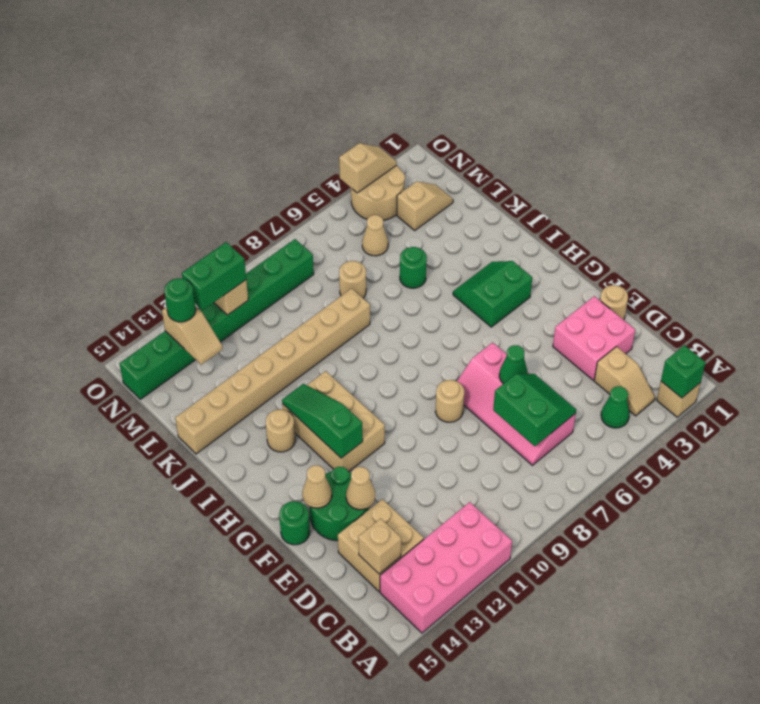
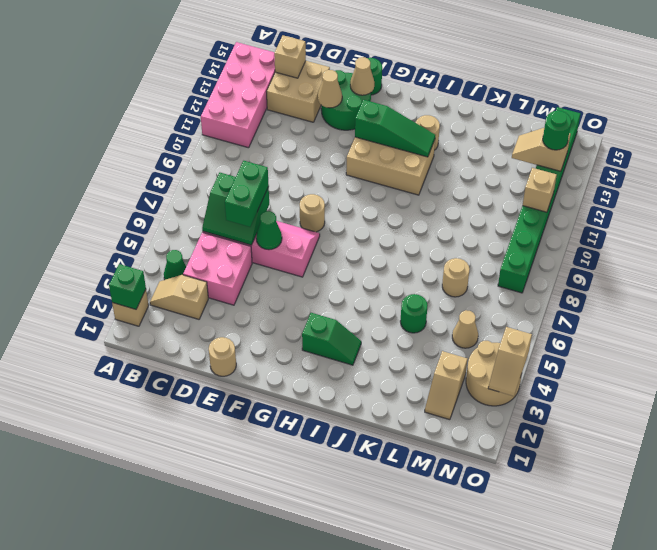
pink 2x2 brick [553,296,635,380] -> pink 2x2 brick moved to [183,232,252,305]
green 2x2 slope [453,261,532,327] -> green 1x2 slope [302,313,361,365]
tan 1x8 brick [175,288,370,454] -> none
green 1x2 brick [182,242,246,310] -> green 1x2 brick moved to [225,161,269,227]

